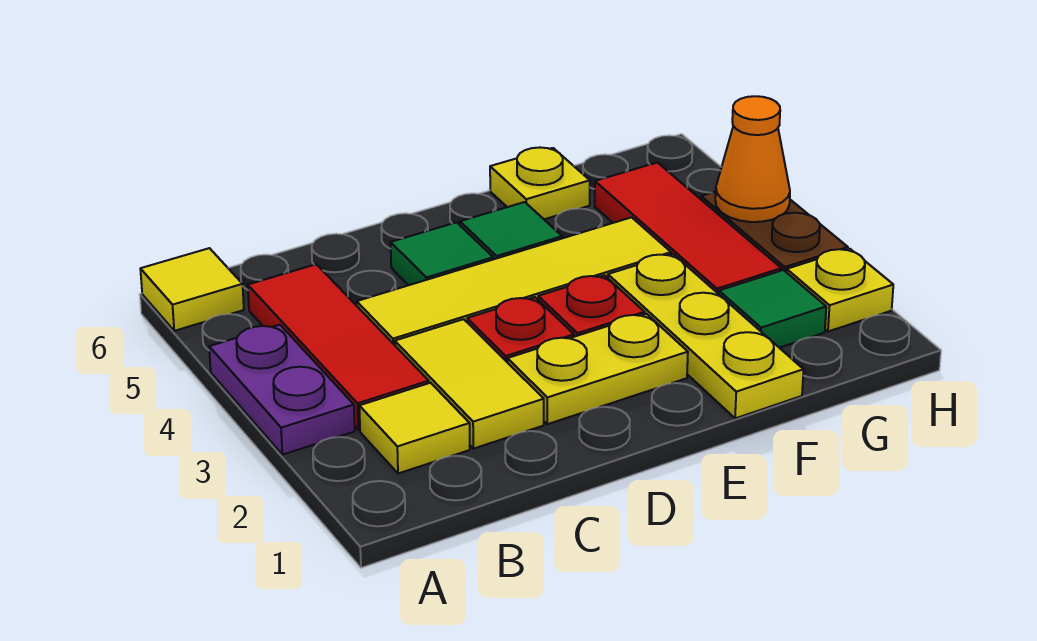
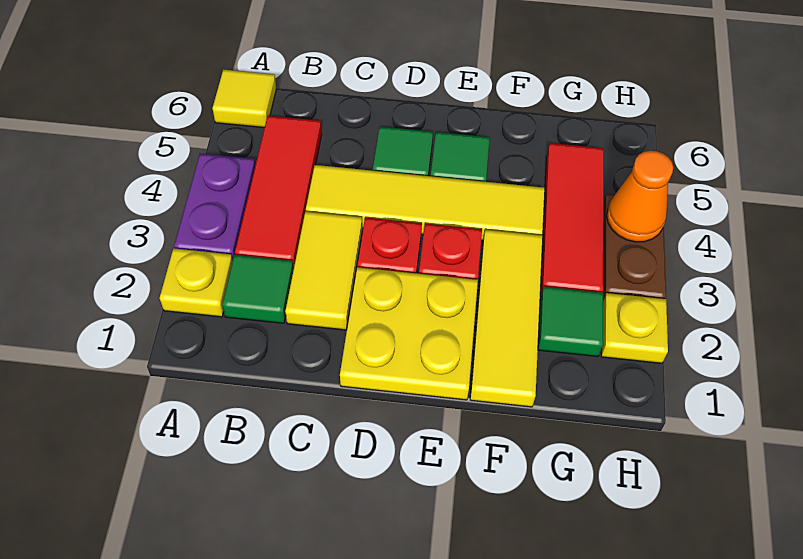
yellow 1x1 tile [359,383,470,474] -> green 1x1 tile [222,255,294,323]
yellow 1x2 plate [508,314,688,424] -> yellow 2x2 plate [340,267,478,400]
yellow 1x3 plate [608,254,803,418] -> yellow 1x3 tile [470,230,543,407]
yellow 1x1 plate [490,147,590,219] -> yellow 1x1 plate moved to [160,249,233,317]

